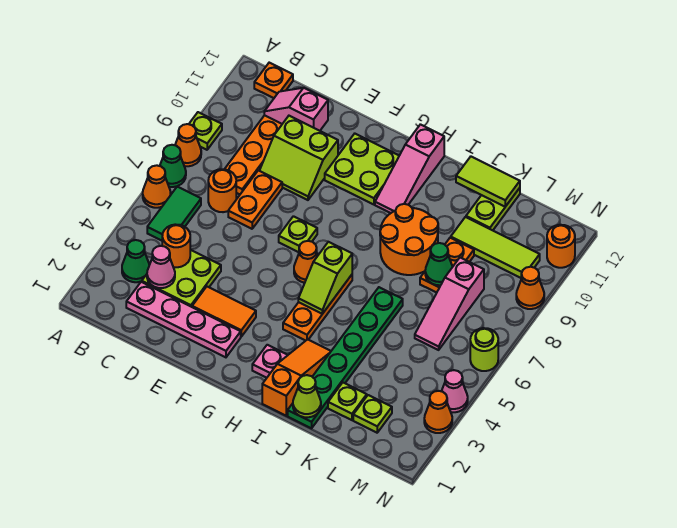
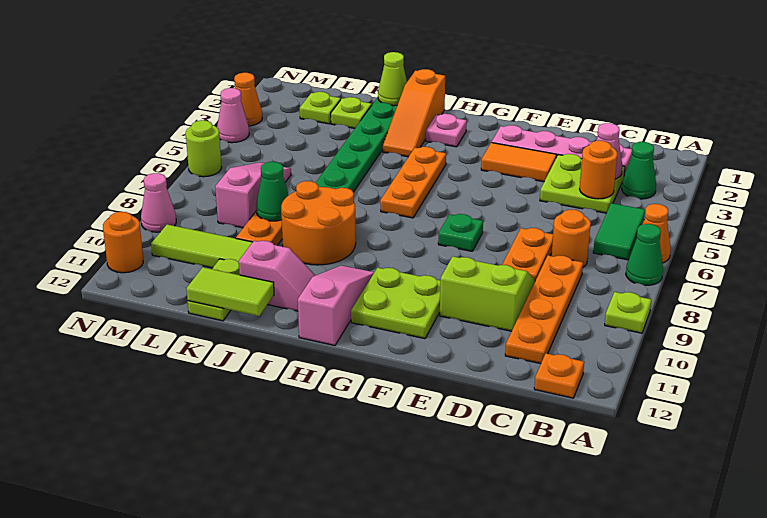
orange 1x1 cone [175,124,201,166] -> none
pink 1x2 slope [264,88,328,131] -> pink 1x2 slope moved to [239,241,315,311]
lime 1x1 plate [279,216,317,252] -> green 1x1 plate [438,214,483,251]
orange 1x1 cone [294,241,318,283] -> none
lime 1x2 slope [298,242,352,314] -> none
orange 1x1 cone [516,267,544,309] -> pink 1x1 cone [141,173,176,232]

